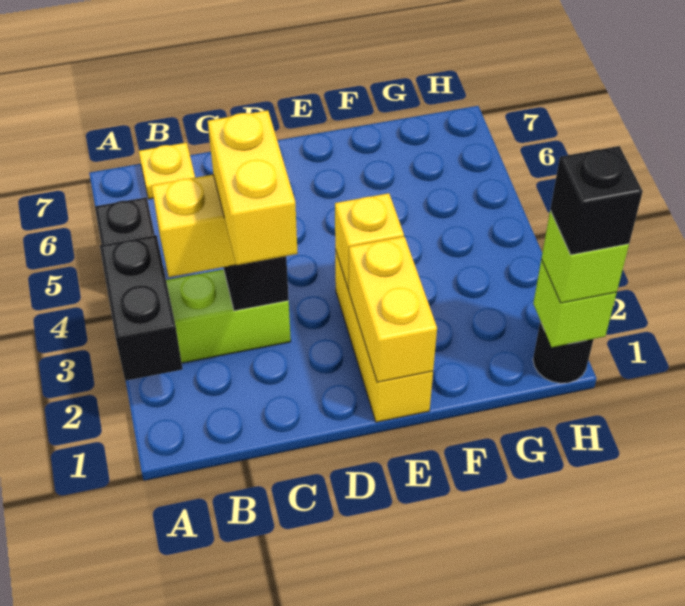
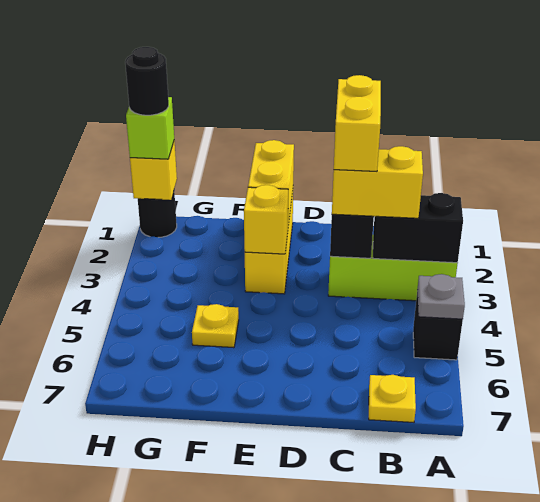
black 1x2 brick [100,235,183,381] -> black 1x2 brick turned to [373,193,463,263]
none -> grey 1x1 plate [417,274,465,319]
none -> yellow 1x1 plate [192,304,239,348]
lime 1x1 brick [533,259,616,347] -> yellow 1x1 brick [130,140,177,200]
black 1x1 brick [550,146,643,255] -> black 1x1 round brick [125,47,169,115]

